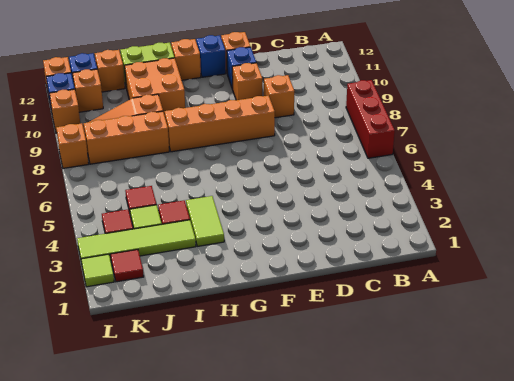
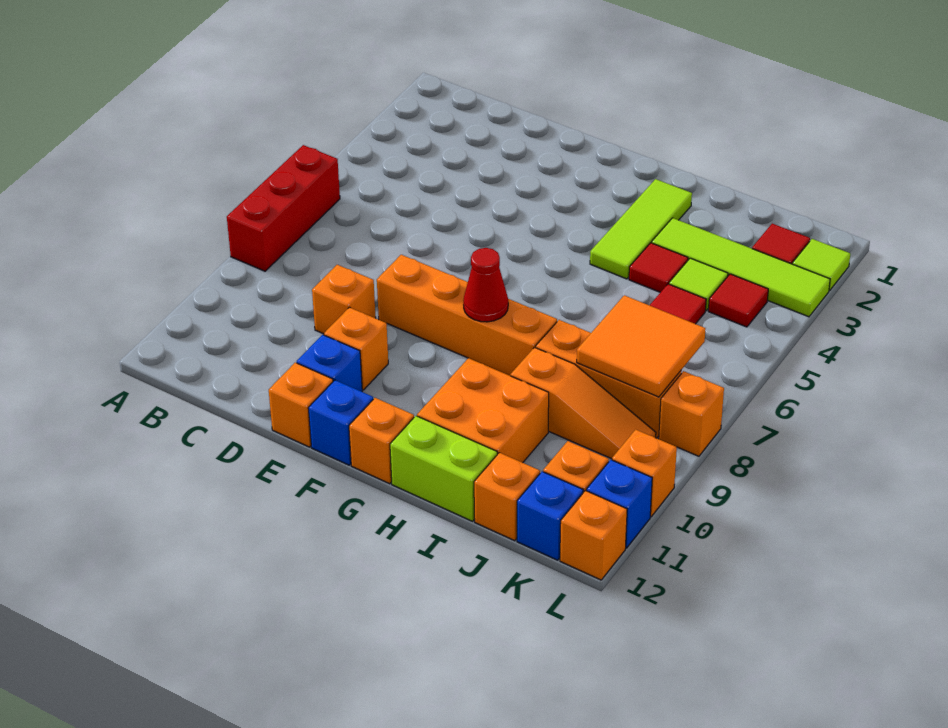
none -> red 1x1 cone [463,248,508,322]
lime 1x2 tile [186,196,224,246] -> lime 1x3 tile [590,179,692,279]
none -> orange 2x2 tile [577,295,705,397]

